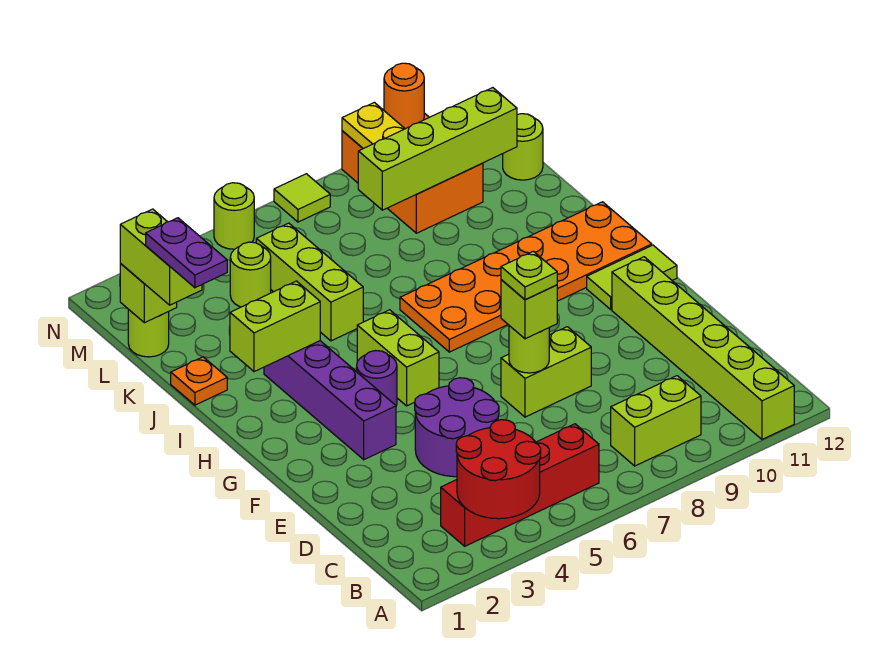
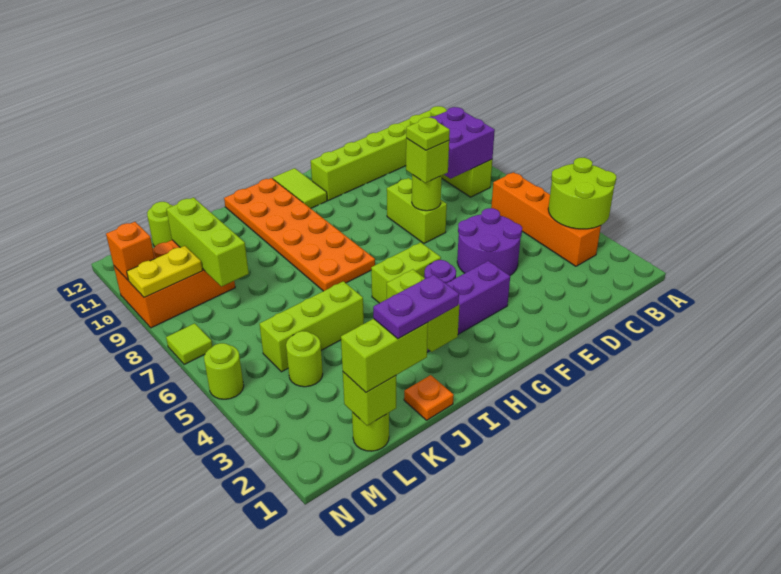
red 2x2 round brick [456,420,541,519] -> lime 2x2 round brick [548,158,616,229]
red 1x4 brick [441,424,599,546] -> orange 1x4 brick [491,172,601,266]
none -> purple 2x2 brick [430,107,495,179]
lime 1x4 brick [358,88,517,210] -> lime 1x3 brick [166,197,249,287]
orange 1x1 round brick [384,63,424,129] -> orange 1x1 brick [106,222,155,280]

